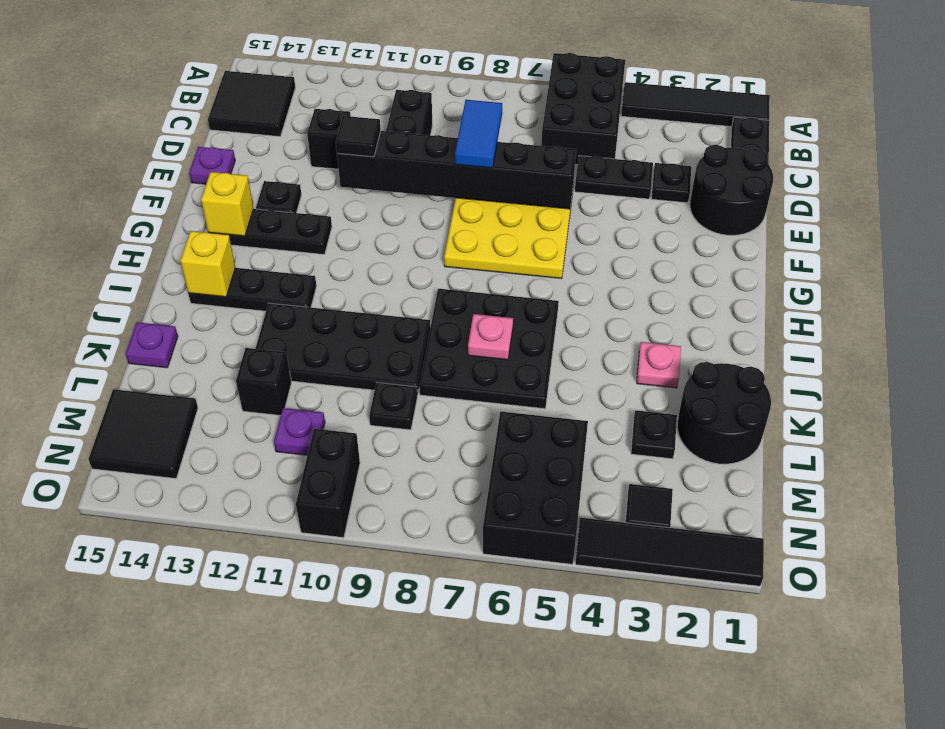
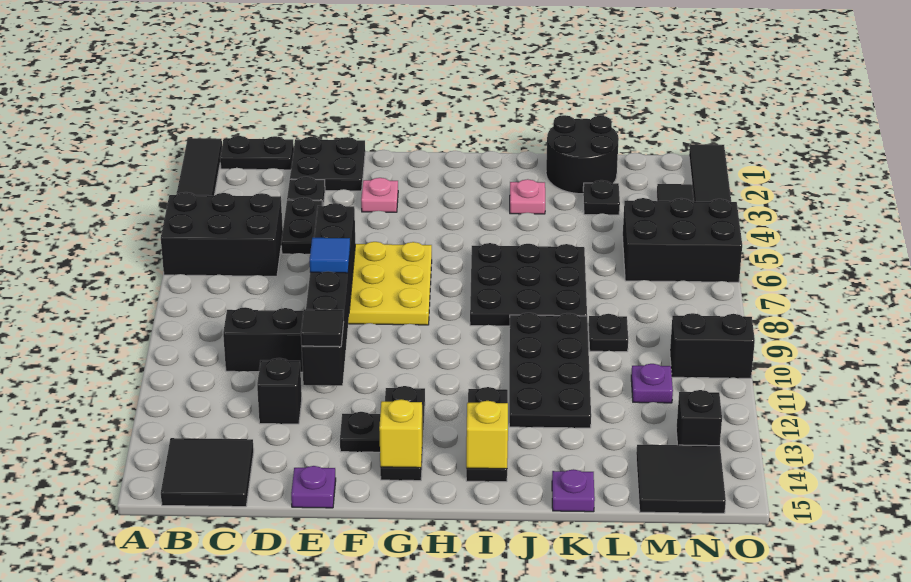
black 2x2 round brick [690,145,773,235] -> black 2x2 plate [290,137,365,191]
blue 1x2 tile [455,100,502,168] -> blue 1x1 tile [310,238,350,273]
pink 1x1 plate [468,314,513,360] -> pink 1x1 plate moved to [361,178,398,212]
black 1x1 brick [236,348,291,416] -> black 1x1 brick moved to [676,390,722,446]

